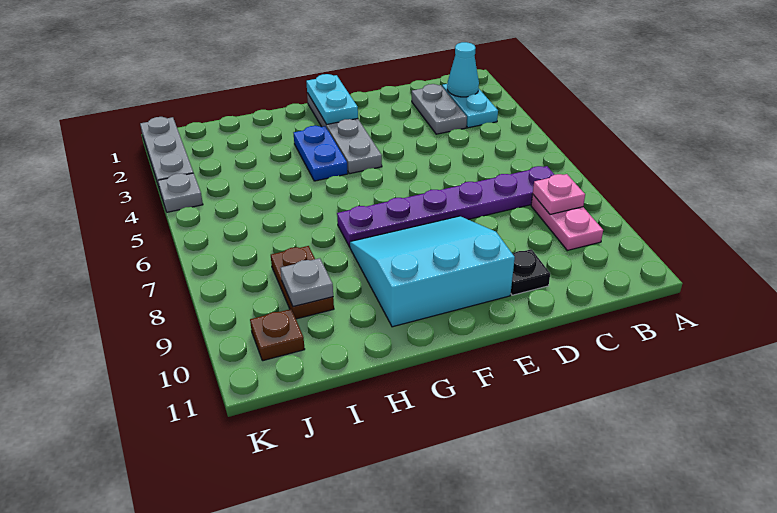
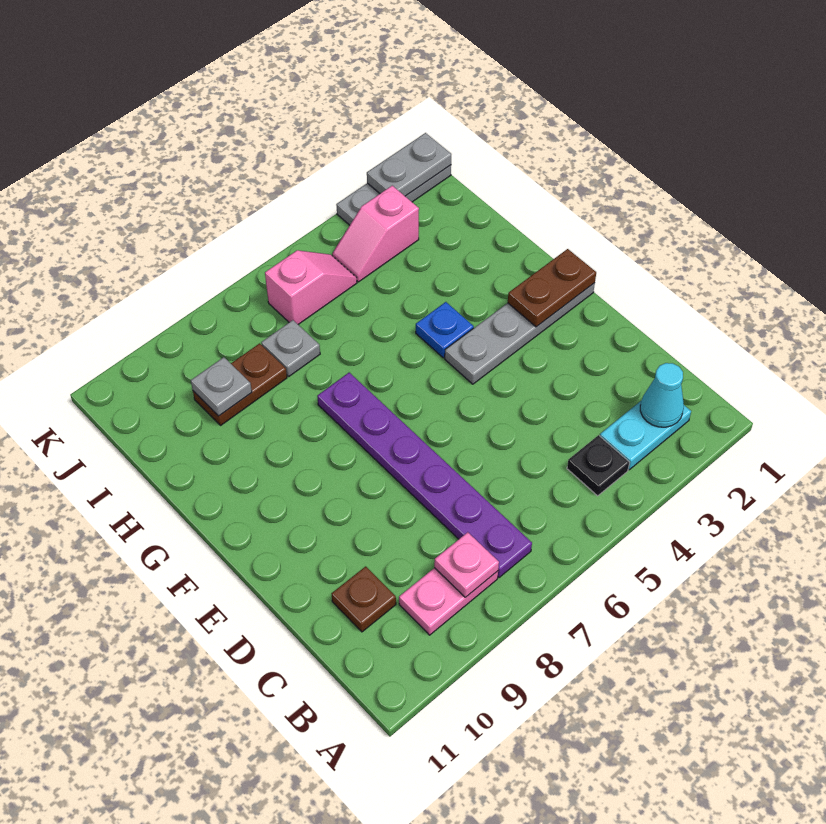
grey 1x2 plate [412,84,467,134] -> grey 1x2 plate moved to [367,133,451,196]
black 1x1 plate [511,249,550,295] -> black 1x1 plate moved to [567,435,630,496]
cyan 3x3 slope [350,216,515,327] -> none
cyan 1x2 plate [306,74,358,124] -> brown 1x2 plate [508,249,596,327]
blue 1x2 plate [294,126,348,181] -> blue 1x1 plate [416,302,474,358]
none -> pink 1x2 slope [332,186,419,282]
none -> pink 1x2 slope [265,250,357,324]
brown 1x1 plate [250,309,305,361] -> brown 1x1 plate moved to [332,566,396,632]
grey 1x1 plate [158,173,203,212] -> grey 1x1 plate moved to [261,320,320,376]

